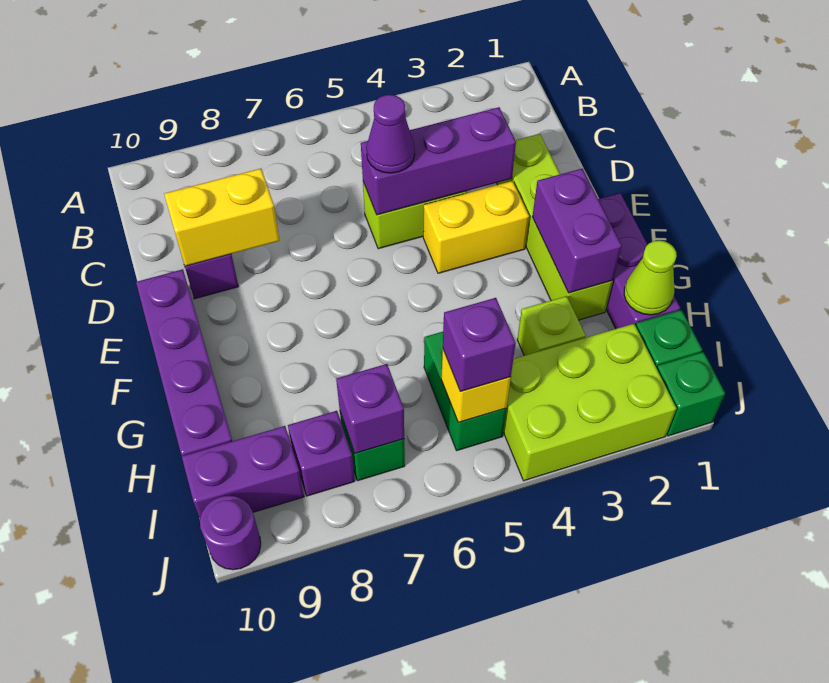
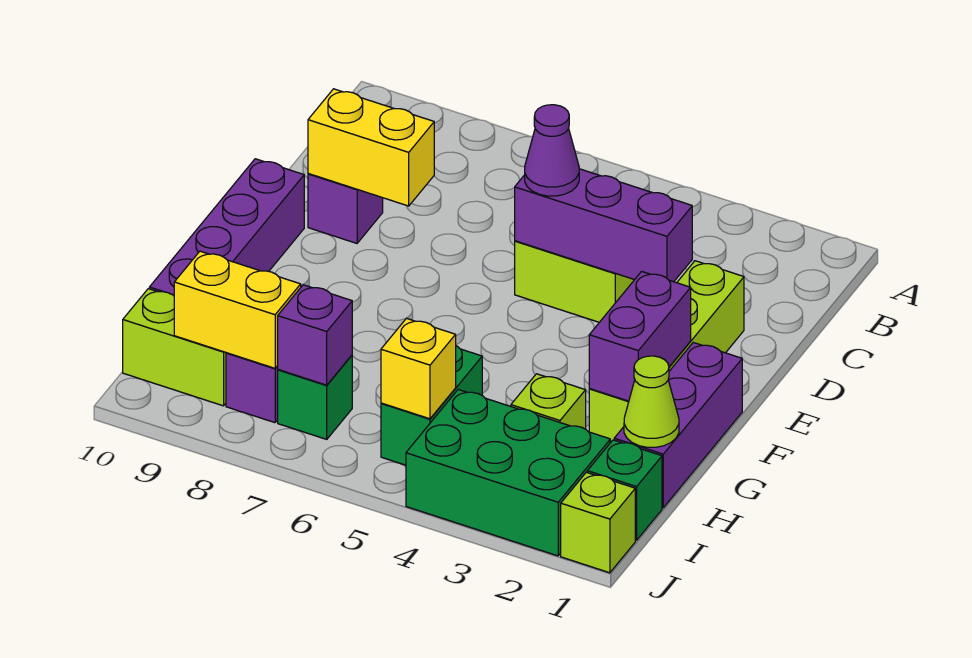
yellow 1x2 brick [423,181,529,273] -> yellow 1x2 brick moved to [174,251,301,368]
lime 2x3 brick [503,324,676,481] -> green 2x3 brick [406,390,610,556]
purple 1x1 brick [443,298,515,392] -> none
purple 1x2 brick [182,426,304,518] -> lime 1x2 brick [123,289,226,406]
green 1x1 brick [657,352,725,436] -> lime 1x1 brick [561,472,635,573]
purple 1x1 round brick [200,495,261,570] -> none

